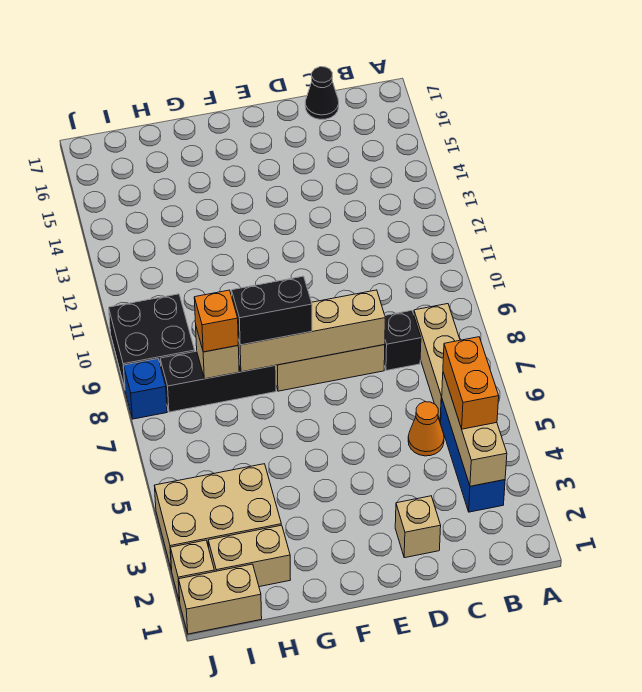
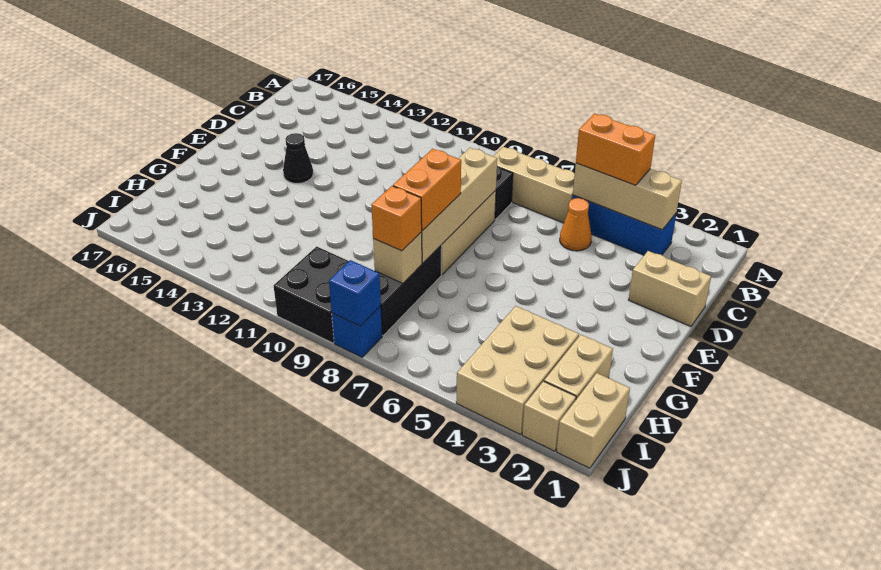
black 1x1 cone [305,67,339,119] -> black 1x1 cone moved to [283,133,313,184]
tan 1x1 brick [395,496,441,558] -> tan 1x2 brick [629,251,711,326]
black 1x2 brick [232,276,312,345] -> orange 1x2 brick [393,149,461,231]
none -> blue 1x1 brick [329,260,381,326]

